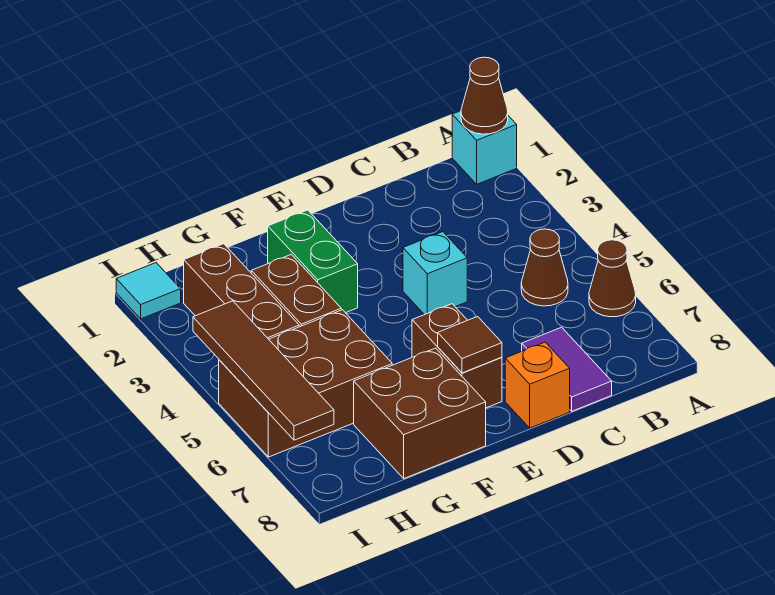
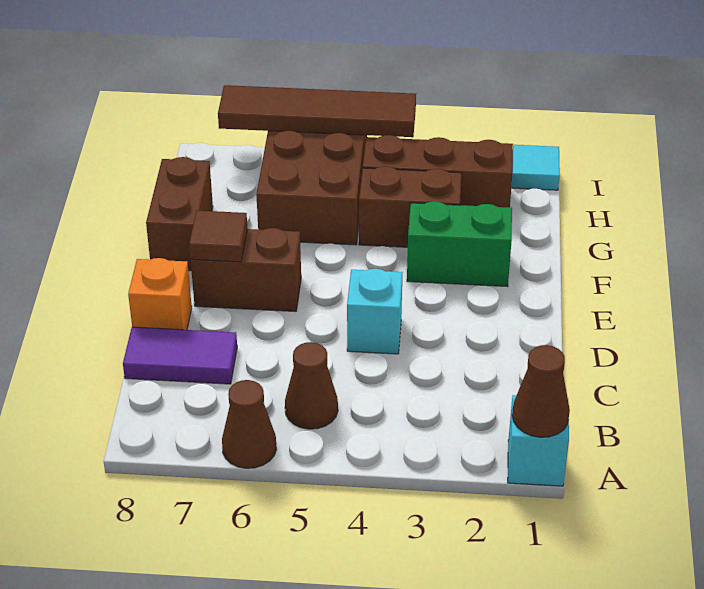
brown 2x2 brick [354,348,486,478] -> brown 1x2 brick [146,157,213,271]

